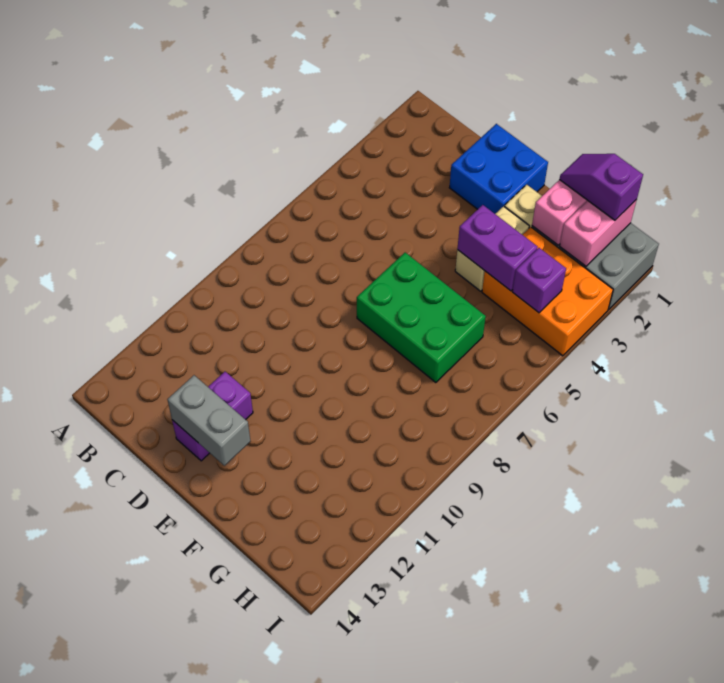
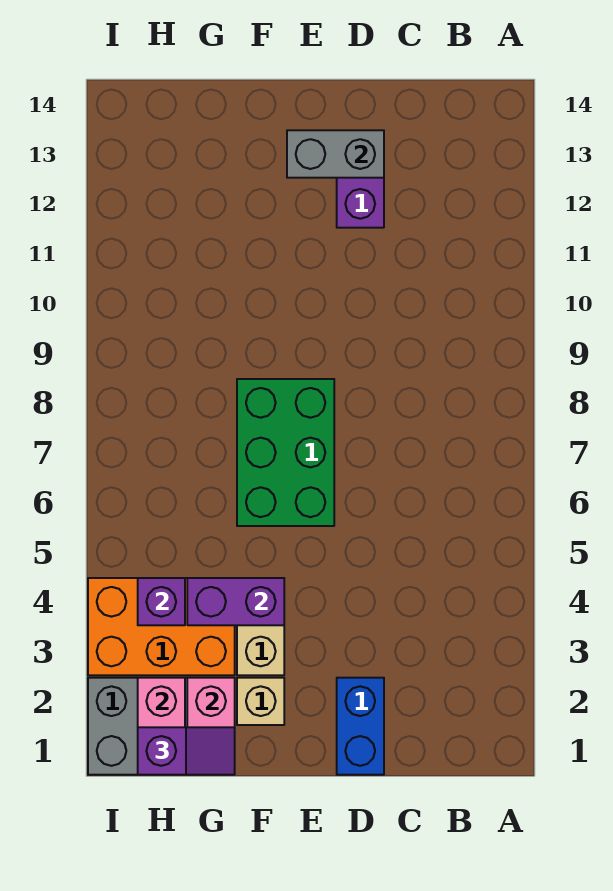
blue 2x2 brick [449,124,548,214] -> blue 1x2 brick [337,678,384,775]
green 2x3 brick [357,253,486,383] -> green 2x3 brick turned to [237,379,334,526]

